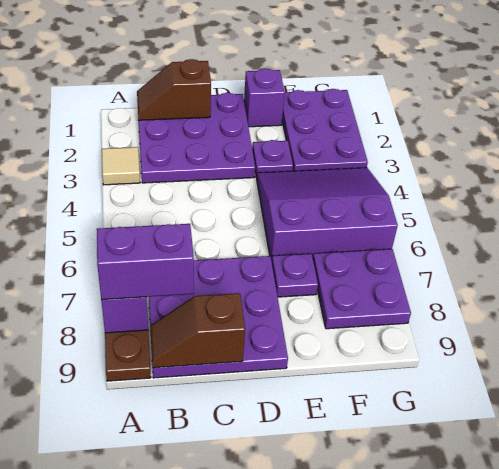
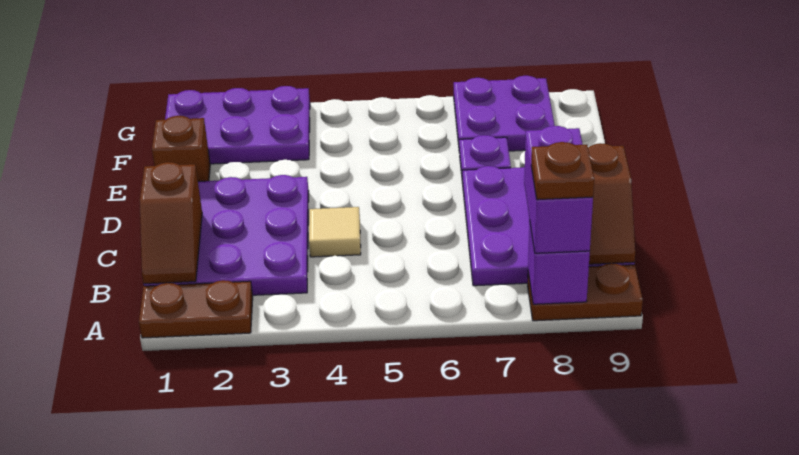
none -> brown 1x2 plate [139,280,253,338]
tan 1x1 tile [102,147,140,185] -> tan 1x1 tile moved to [309,207,361,257]
none -> brown 1x1 plate [531,142,594,200]
purple 1x1 brick [244,69,285,127] -> brown 1x1 brick [152,116,210,181]
purple 1x1 plate [252,140,293,177] -> none
purple 3x3 slope [257,168,398,261] -> none

